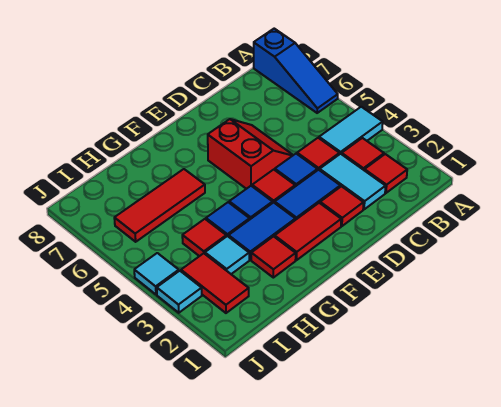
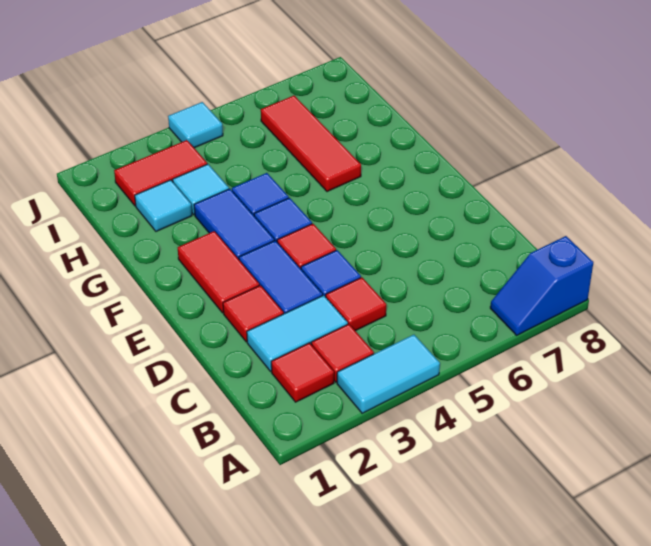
cyan 1x2 tile [319,107,383,154] -> cyan 1x2 tile turned to [337,335,440,413]
blue 1x3 slope [254,29,338,113] -> blue 1x2 slope [490,236,593,335]
red 2x2 slope [208,119,293,189] -> none
red 1x1 tile [251,236,296,278] -> none
red 1x1 tile [182,219,226,256] -> none
cyan 1x1 tile [157,271,202,313] -> cyan 1x1 tile moved to [135,180,192,231]

